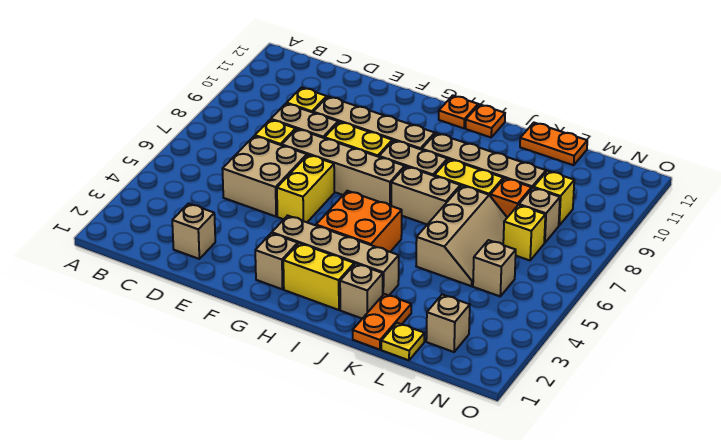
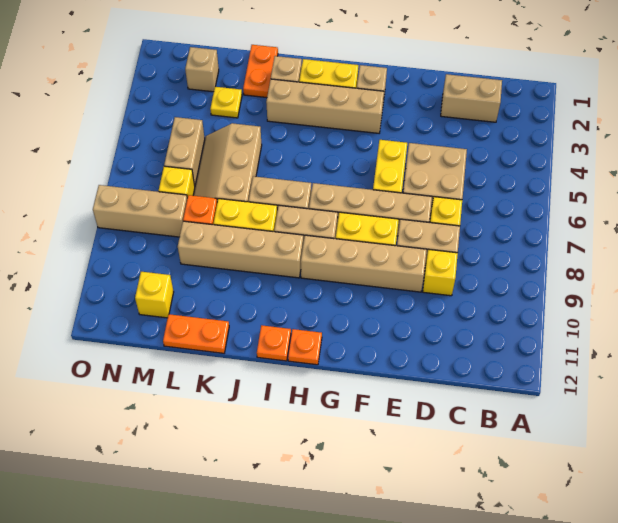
tan 1x1 brick [172,204,215,259] -> tan 1x2 brick [441,74,502,122]
orange 2x2 brick [316,191,402,252] -> none
yellow 1x1 plate [381,323,424,360] -> yellow 1x1 plate moved to [210,87,242,118]
tan 1x1 brick [473,240,516,296] -> tan 1x2 brick [164,117,205,186]
tan 1x1 brick [519,188,560,243] -> tan 1x3 brick [93,185,187,237]
yellow 1x1 brick [534,171,574,225] -> yellow 1x1 brick moved to [135,272,174,318]

